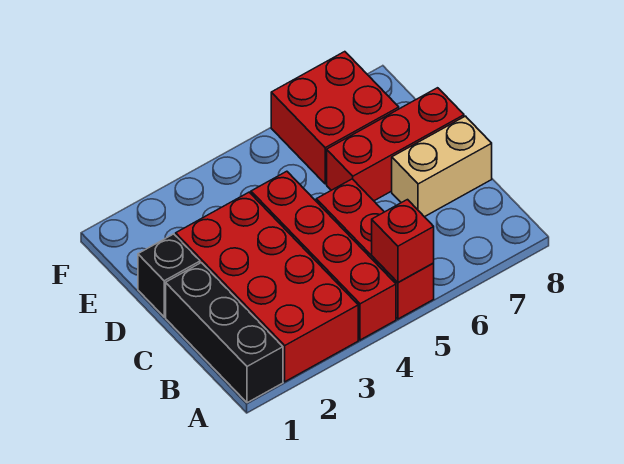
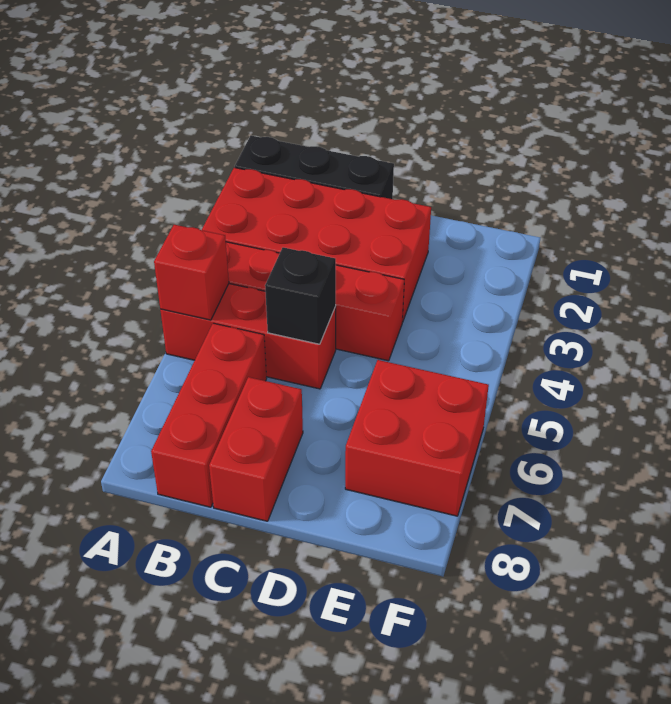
tan 1x2 brick [392,116,492,217] -> red 1x2 brick [209,377,303,521]
black 1x1 brick [138,234,200,317] -> black 1x1 brick moved to [265,247,336,344]
red 1x3 brick [327,88,464,201] -> red 1x3 brick moved to [151,323,267,507]

